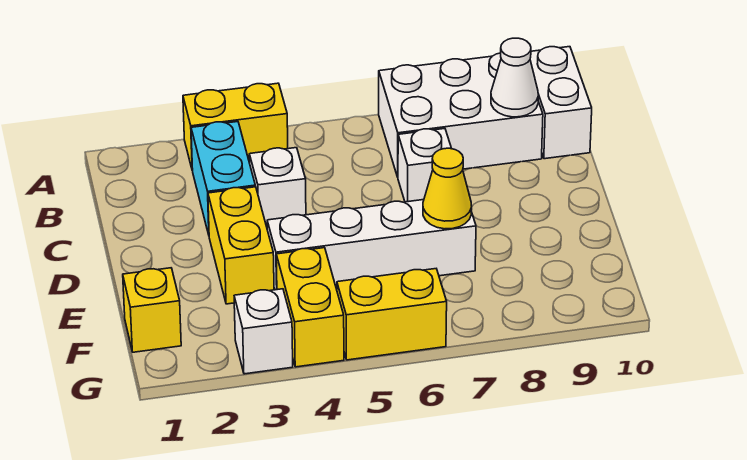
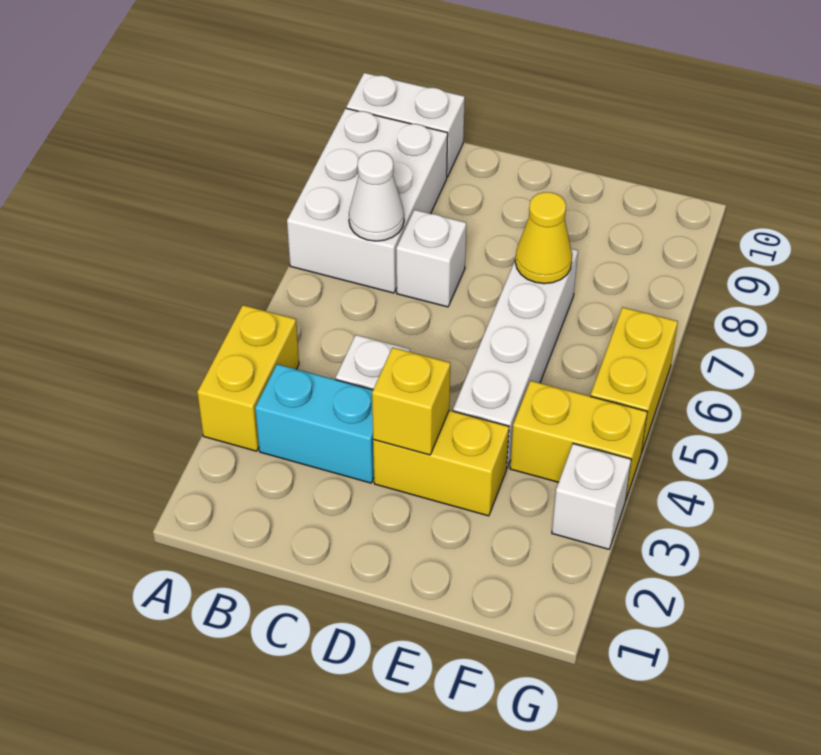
white 1x1 cone [491,38,538,117] -> white 1x1 cone moved to [349,151,404,241]
yellow 1x1 brick [123,268,181,352] -> yellow 1x1 brick moved to [372,348,450,455]

